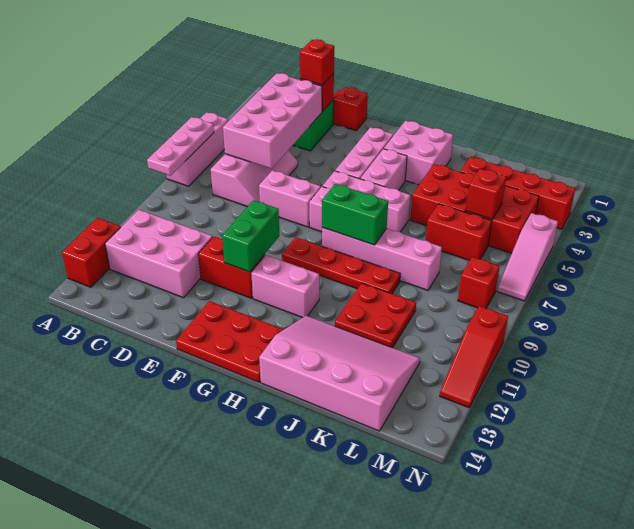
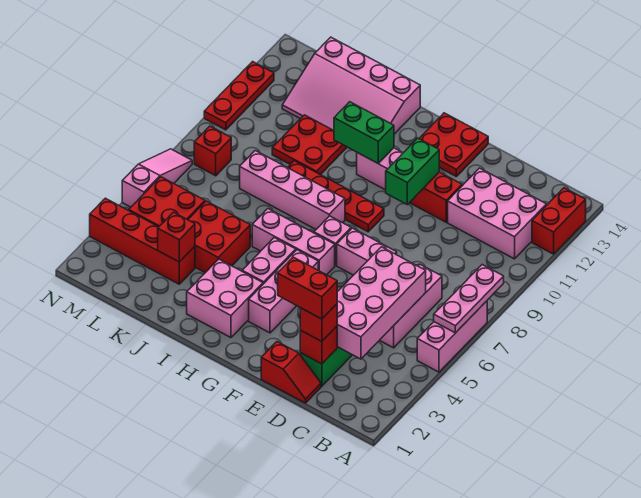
red 2x3 plate [176,301,284,382] -> red 2x2 plate [419,113,488,176]
green 1x2 brick [322,184,388,245] -> green 1x2 brick moved to [334,102,394,164]
red 1x2 brick [426,204,492,260] -> red 1x2 brick moved to [278,257,337,319]
red 1x1 brick [466,169,506,219] -> red 1x1 brick moved to [158,212,195,262]
red 1x3 slope [440,306,508,408] -> red 1x3 plate [204,62,274,130]

